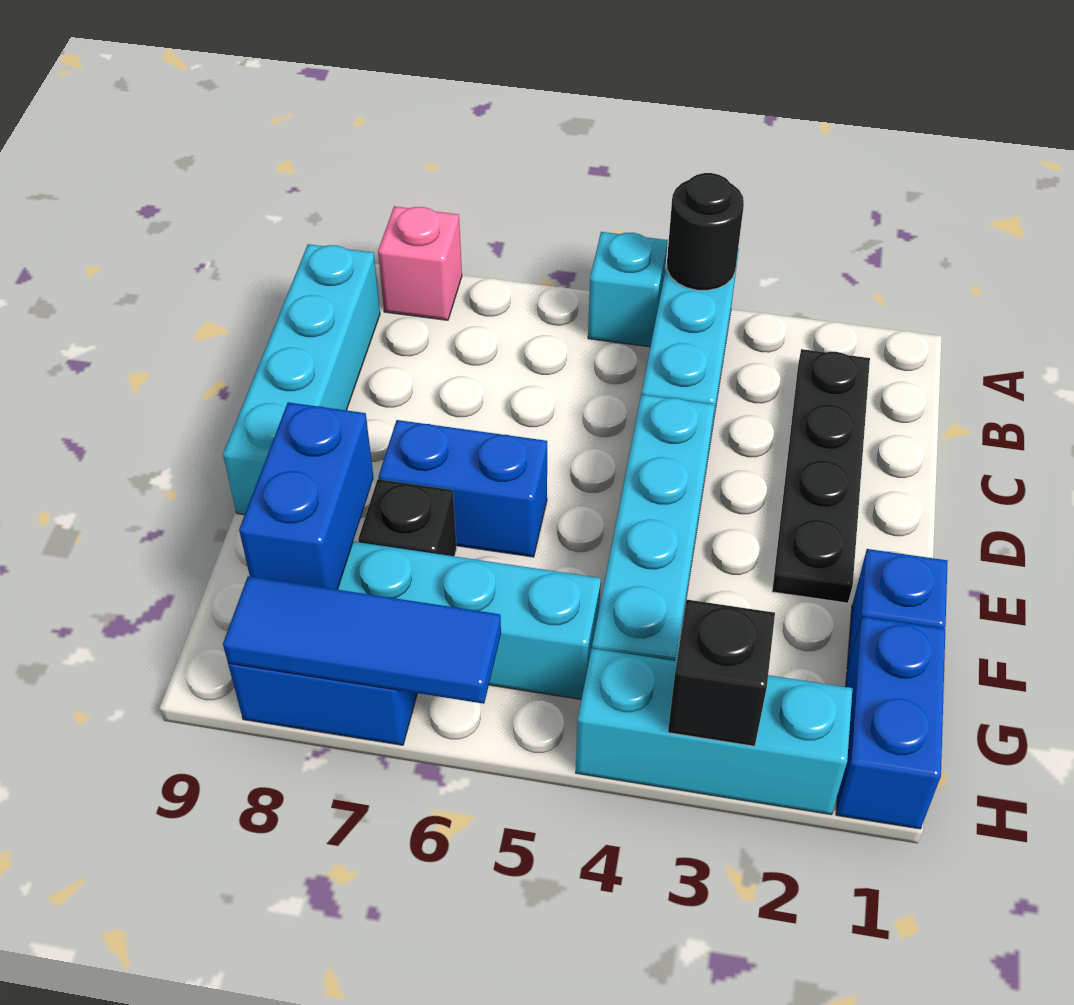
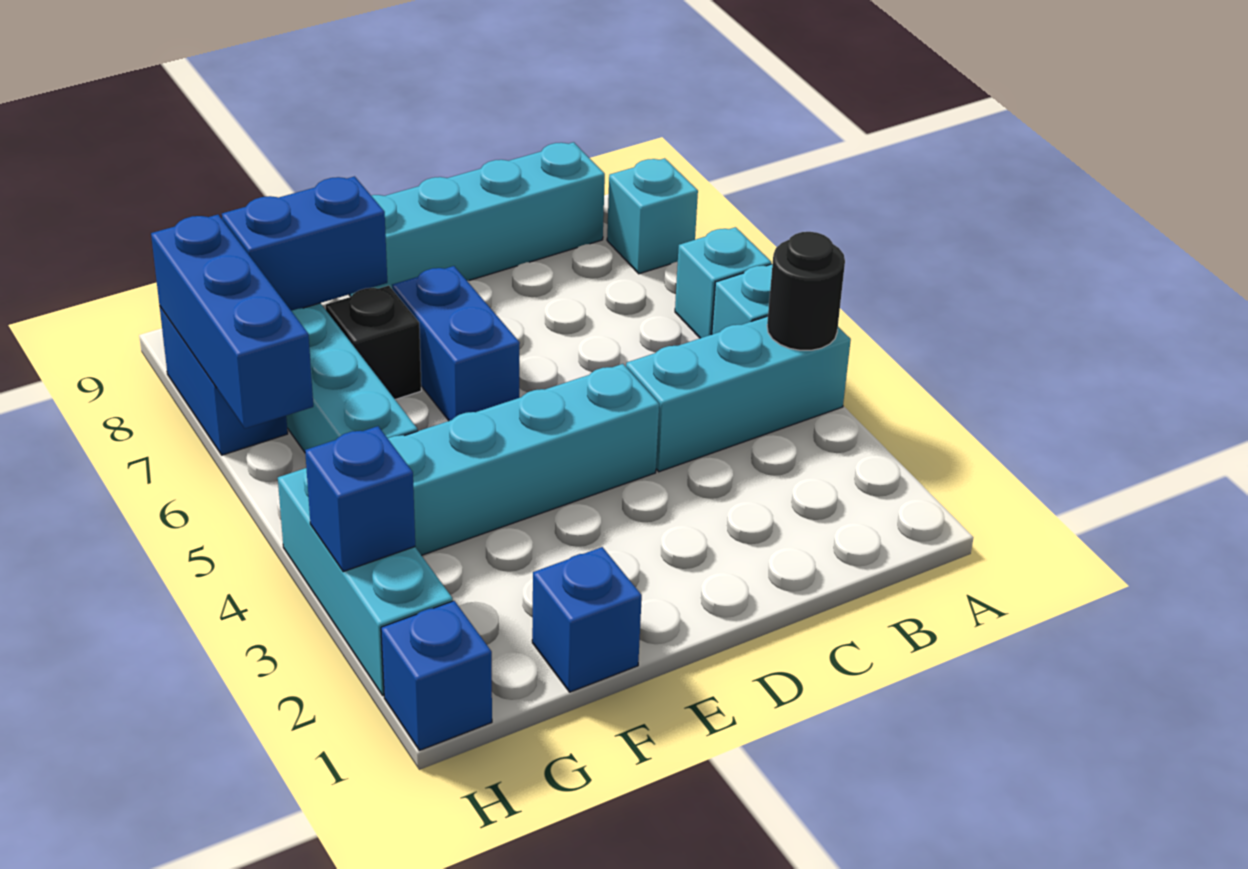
none -> cyan 1x1 brick [675,227,771,338]
pink 1x1 brick [378,206,462,320] -> cyan 1x1 brick [607,158,698,274]
black 1x4 plate [772,349,870,603] -> none
blue 1x2 brick [836,617,945,829] -> blue 1x1 brick [381,601,492,751]
black 1x1 brick [668,599,775,746] -> blue 1x1 brick [305,426,415,572]
blue 1x3 tile [223,576,501,704] -> blue 1x3 brick [151,215,313,429]

